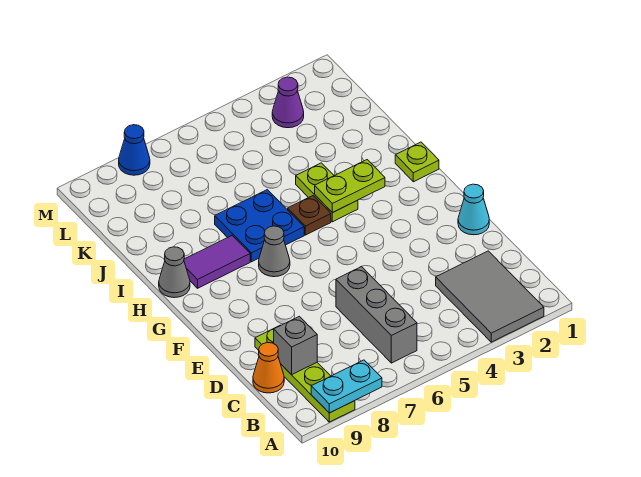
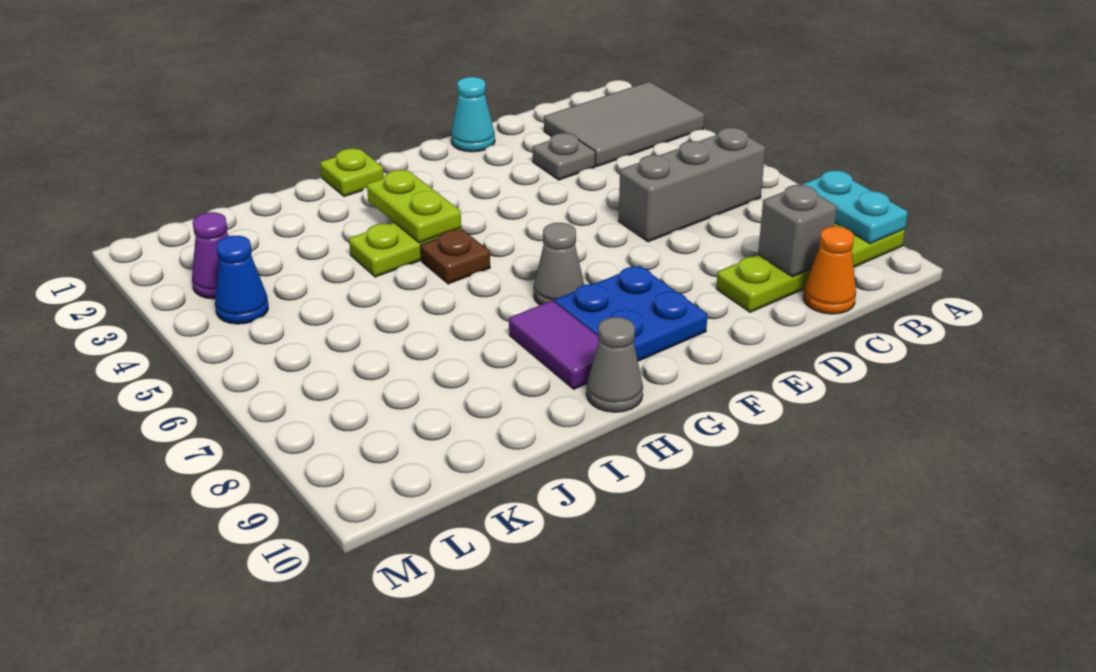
none -> grey 1x1 plate [533,133,595,180]
blue 2x2 plate [215,190,304,262] -> blue 2x2 plate moved to [555,266,708,361]
blue 1x1 cone [119,125,150,175] -> blue 1x1 cone moved to [215,236,268,324]

